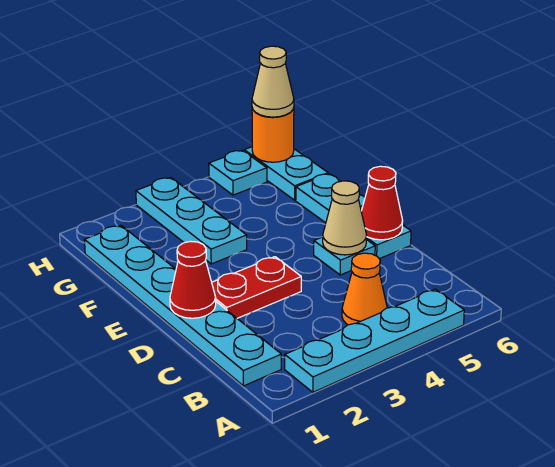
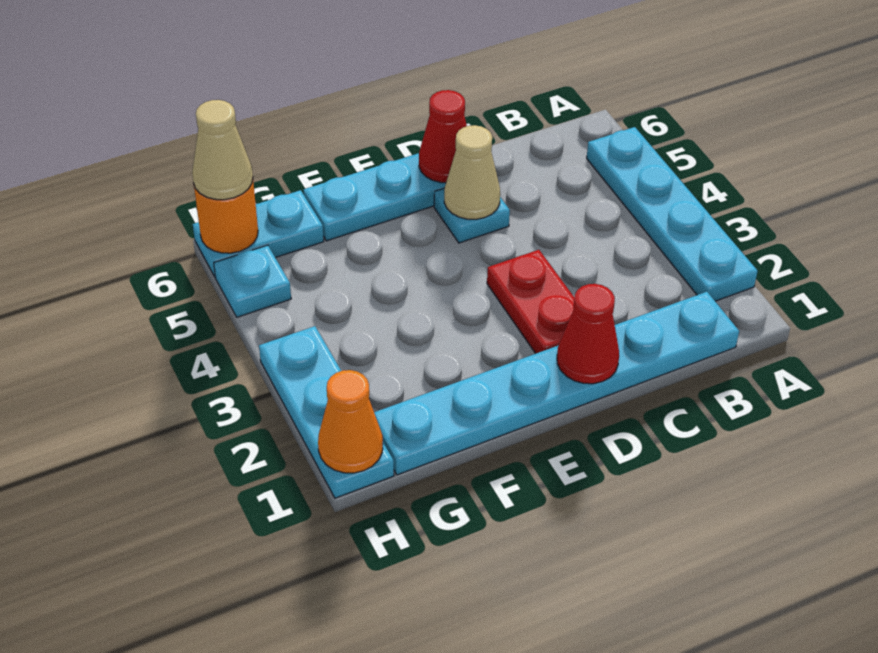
orange 1x1 cone [342,253,387,325] -> orange 1x1 cone moved to [318,370,383,473]
cyan 1x3 plate [136,178,247,264] -> cyan 1x3 plate turned to [259,326,394,498]

